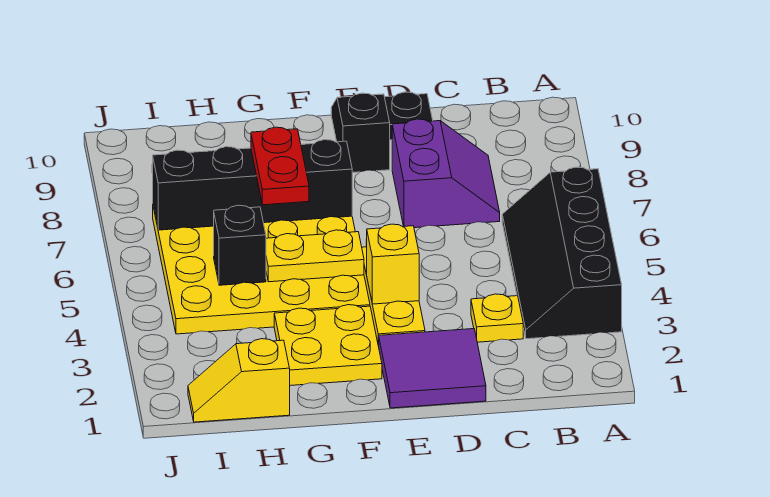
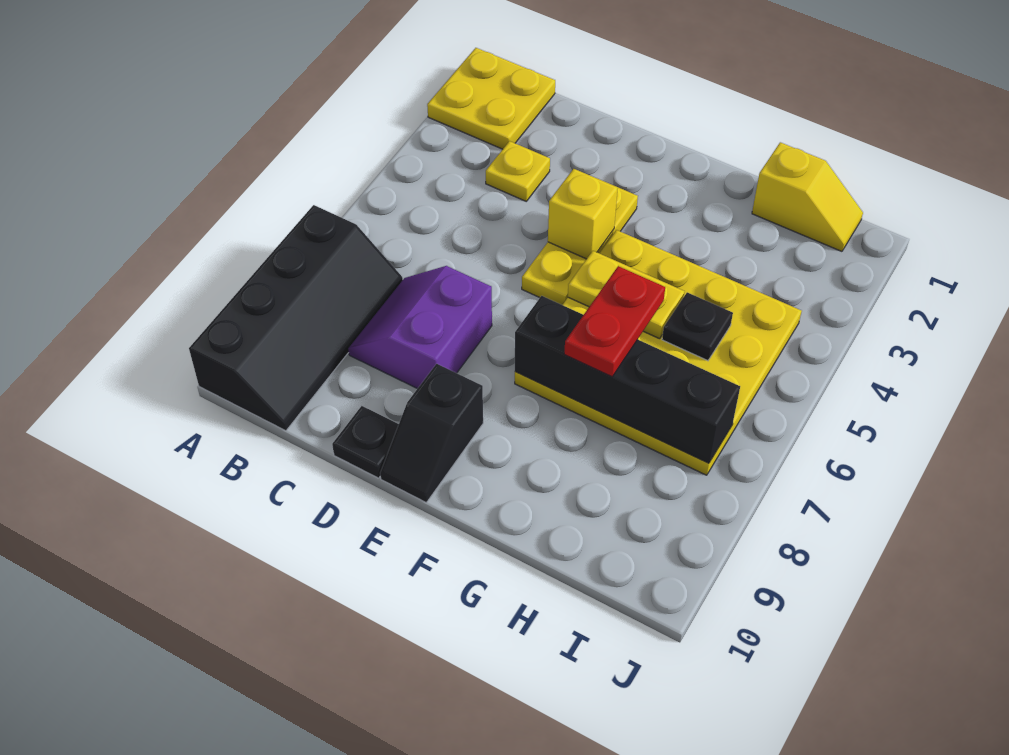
black 2x4 slope [502,167,622,339] -> black 2x4 slope moved to [189,205,403,431]
purple 2x2 tile [379,329,486,408] -> none
yellow 2x2 plate [274,305,382,386] -> yellow 2x2 plate moved to [427,48,555,149]
black 1x1 brick [214,205,266,285] -> black 1x1 plate [662,292,733,361]

